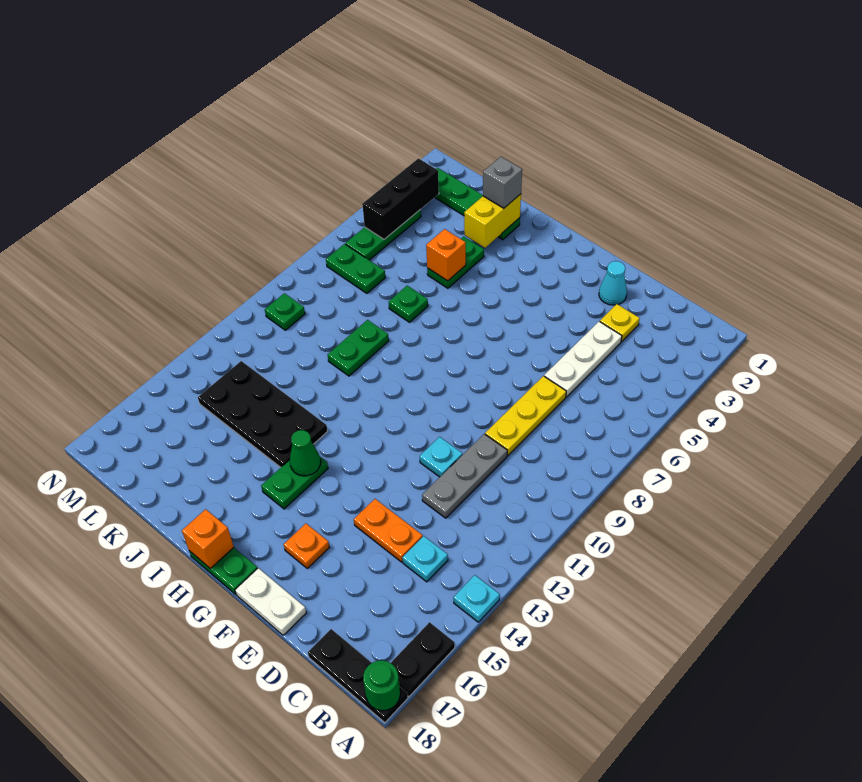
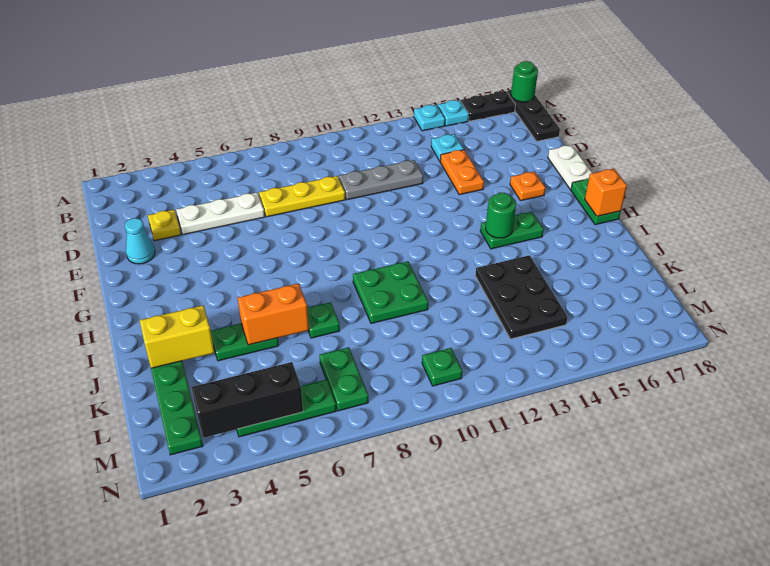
cyan 1x1 plate [420,437,462,477] -> cyan 1x1 plate moved to [438,100,469,126]
green 1x1 cone [290,430,321,476] -> green 1x1 round brick [485,193,516,238]
black 2x4 plate [198,361,328,467] -> black 2x3 plate [475,255,568,339]
grey 1x1 brick [483,157,522,208] -> none
orange 1x1 brick [426,229,466,281] -> orange 1x2 brick [238,283,309,345]
green 1x2 plate [328,320,389,376] -> green 2x2 plate [353,261,428,323]

